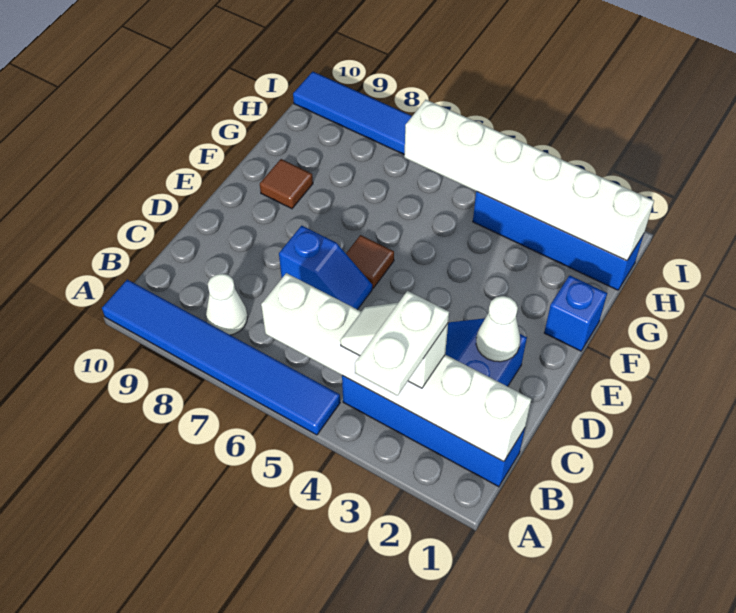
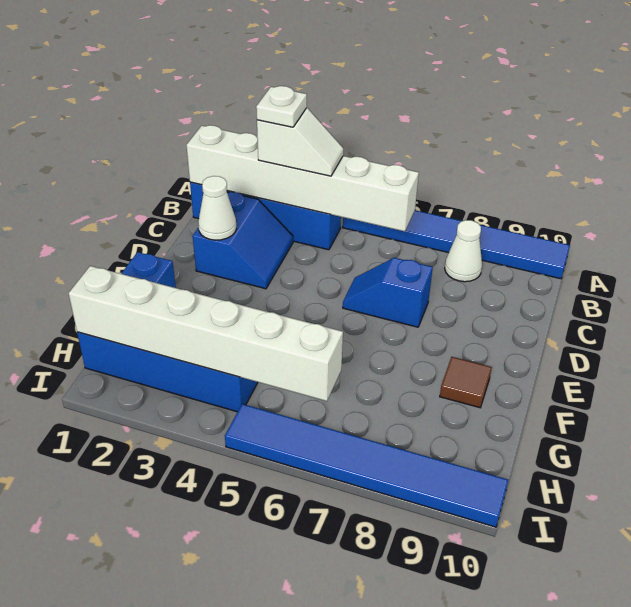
white 1x2 plate [355,291,449,396] -> white 1x1 plate [256,86,307,127]
brown 1x1 tile [346,235,394,288] -> none

